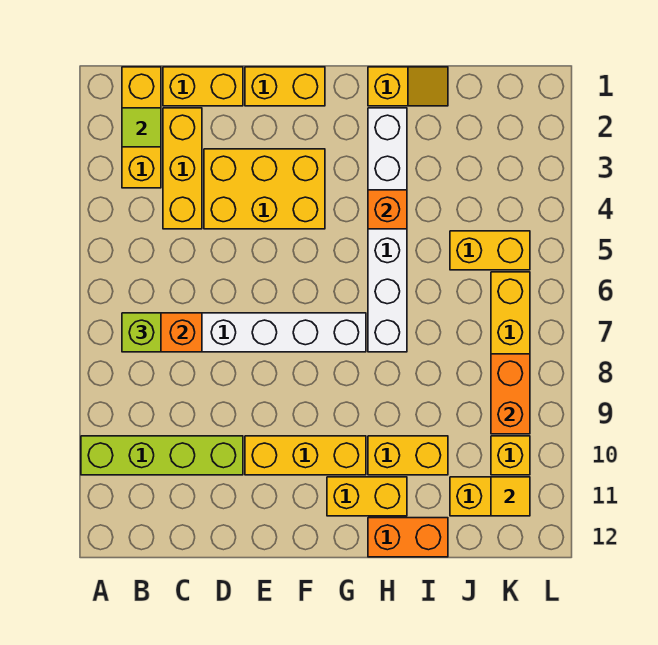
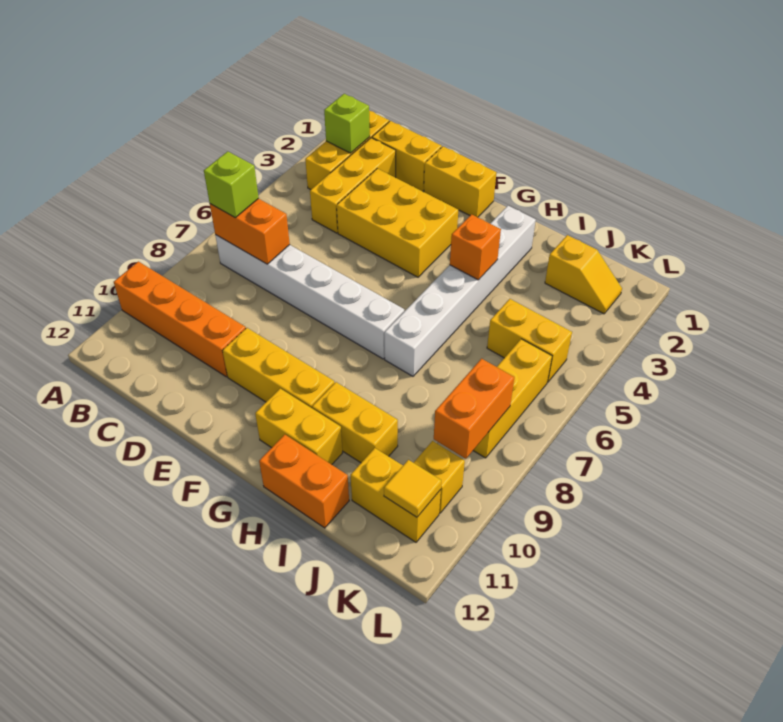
lime 1x4 brick [81,436,243,475] -> orange 1x4 brick [114,262,246,377]
lime 1x1 tile [122,108,161,147] -> lime 1x1 brick [324,94,370,153]
yellow 1x2 slope [368,67,448,106] -> yellow 1x2 slope moved to [545,235,622,314]

